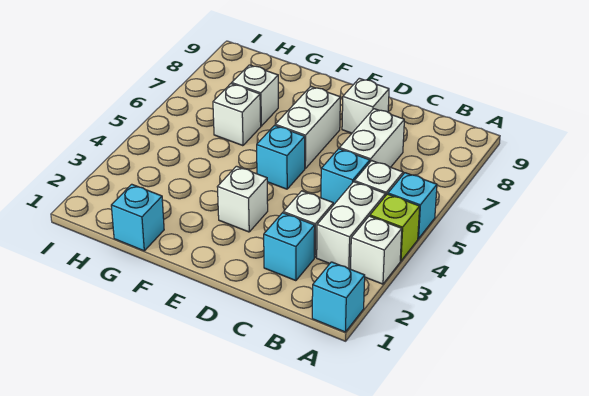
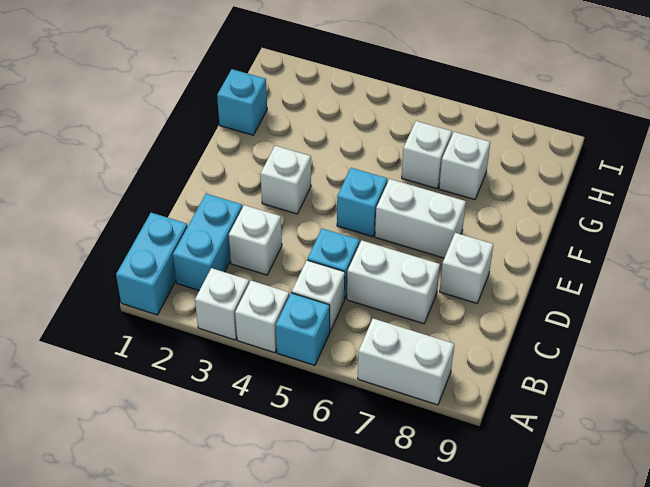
cyan 1x1 brick [312,262,365,332] -> cyan 1x2 brick [116,213,188,315]
lime 1x1 brick [370,194,420,261] -> white 1x1 brick [235,281,289,353]
white 1x2 brick [317,182,386,269] -> white 1x2 brick moved to [358,319,454,405]
cyan 1x1 brick [264,213,315,281] -> cyan 1x2 brick [173,194,242,290]

